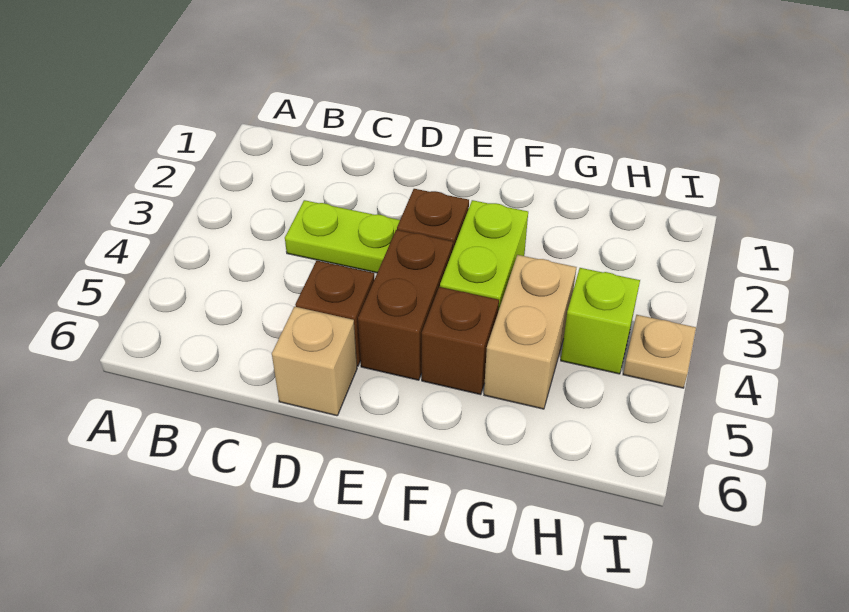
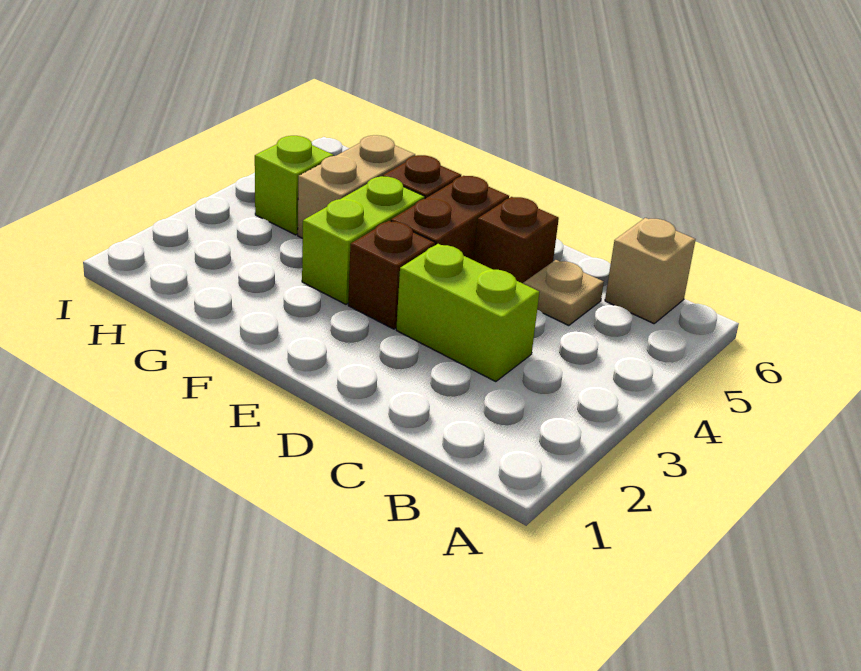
lime 1x2 plate [285,200,400,273] -> lime 1x2 brick [396,244,539,382]
tan 1x1 brick [272,307,357,416] -> tan 1x1 brick moved to [605,218,696,324]
tan 1x1 plate [623,315,696,388] -> tan 1x1 plate moved to [523,260,604,325]

